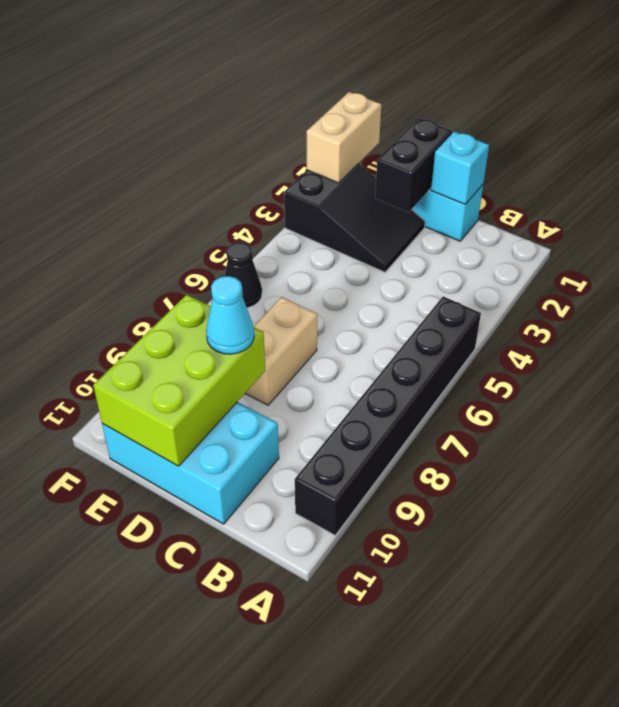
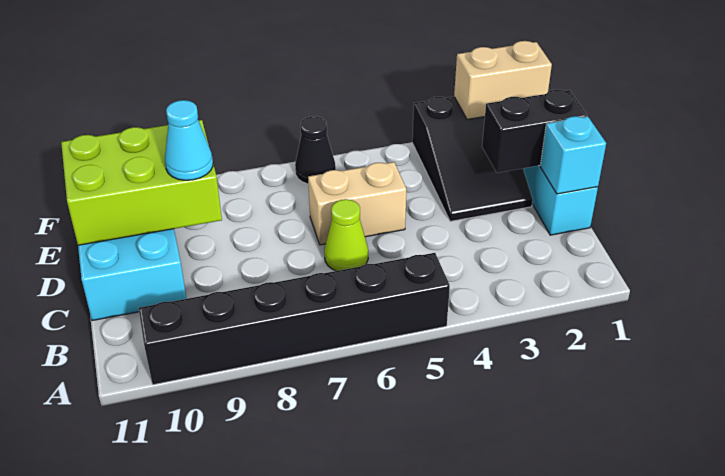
none -> lime 1x1 cone [324,199,368,271]
tan 1x2 brick [245,297,317,405] -> tan 1x2 brick moved to [308,162,406,245]

